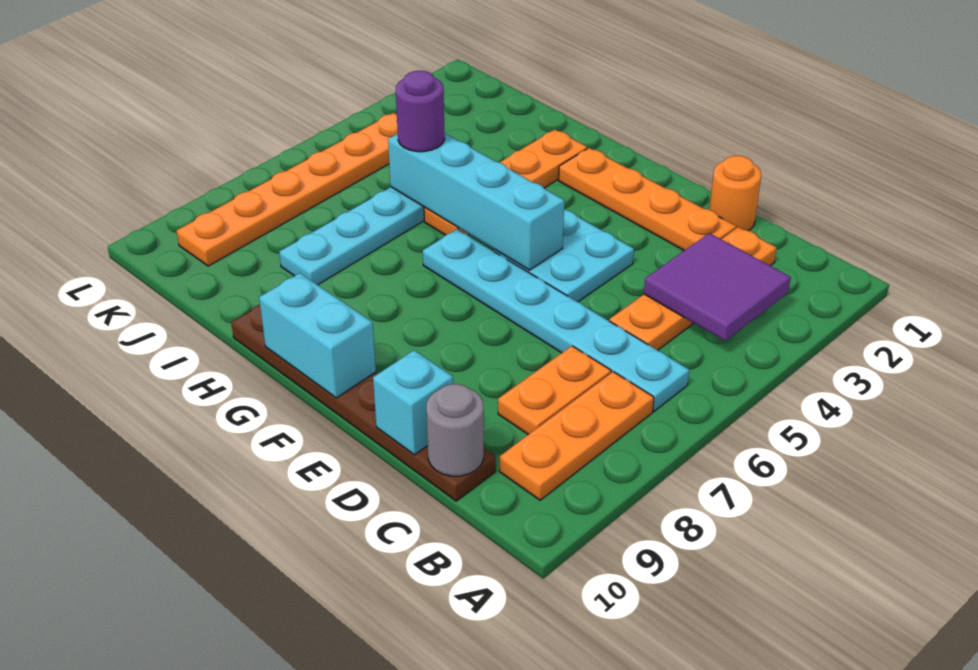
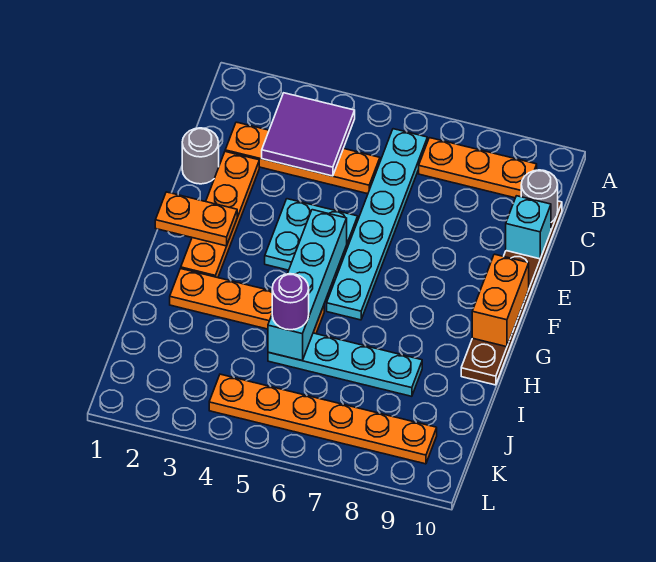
orange 1x2 plate [498,346,611,435] -> orange 1x2 plate moved to [155,192,237,246]
orange 1x1 round brick [709,156,761,231] -> grey 1x1 round brick [182,128,219,184]
cyan 1x2 brick [259,273,376,398] -> orange 1x2 brick [472,254,529,347]

